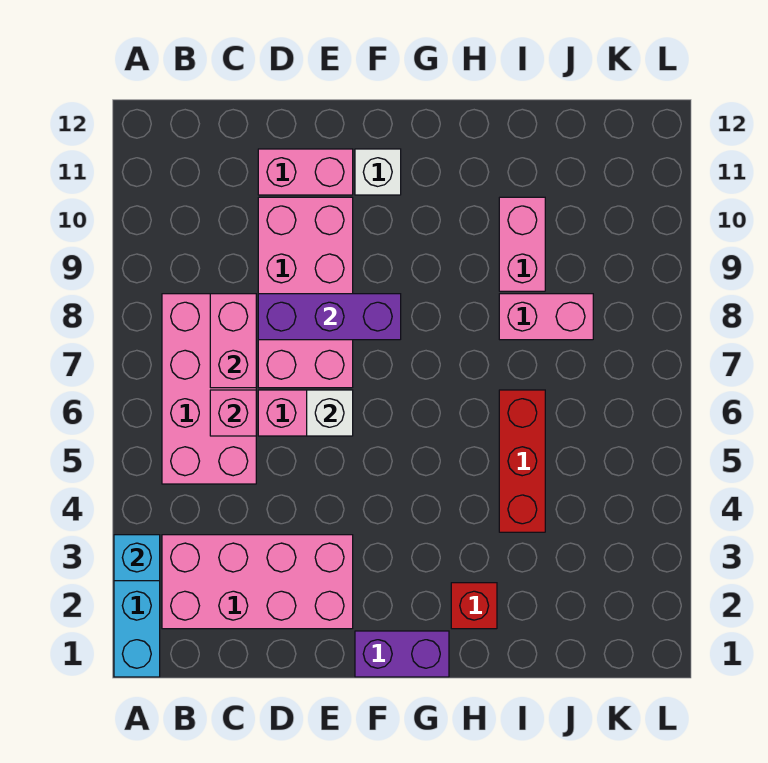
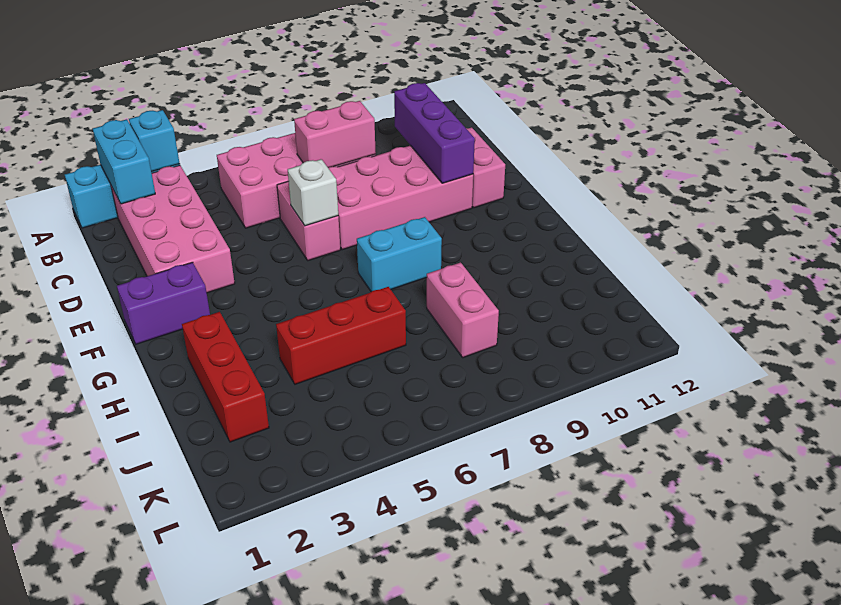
none -> cyan 1x2 brick [93,119,155,204]
pink 1x1 brick [210,390,256,436] -> none
purple 1x3 brick [258,294,401,340] -> purple 1x3 brick moved to [394,83,475,183]
purple 1x2 brick [355,631,449,677] -> purple 1x2 brick turned to [117,262,210,344]
white 1x1 brick [355,149,401,195] -> none
none -> cyan 1x2 brick [357,217,442,292]
red 1x1 brick [451,583,497,629] -> red 1x3 brick [182,312,269,442]
pink 1x2 brick [499,197,545,291] -> none

